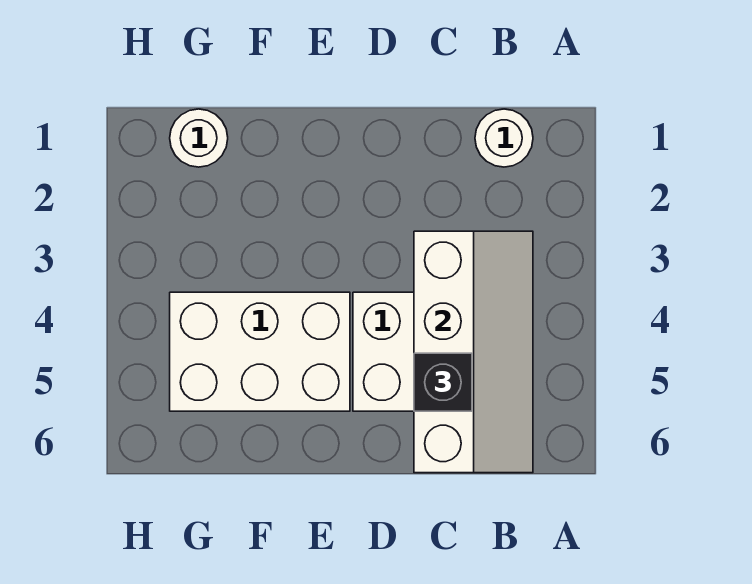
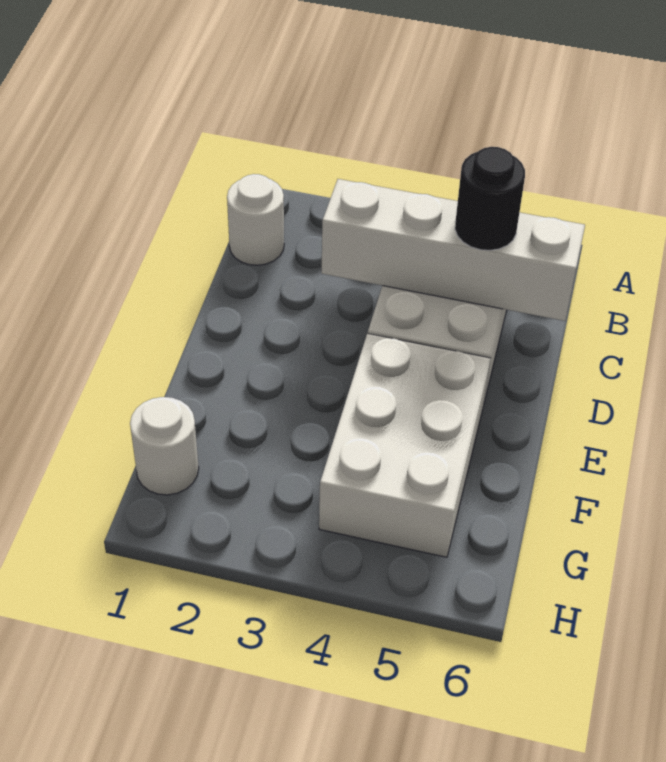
black 1x1 brick [414,353,472,411] -> black 1x1 round brick [455,147,525,250]

